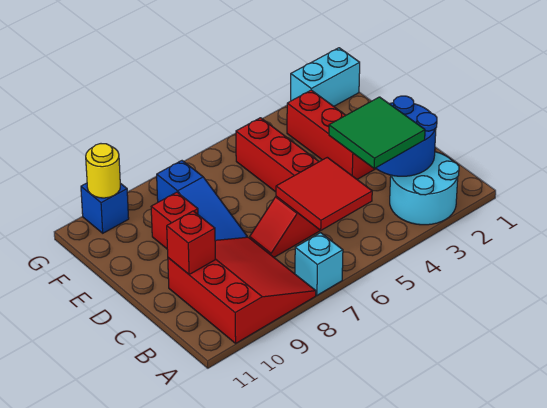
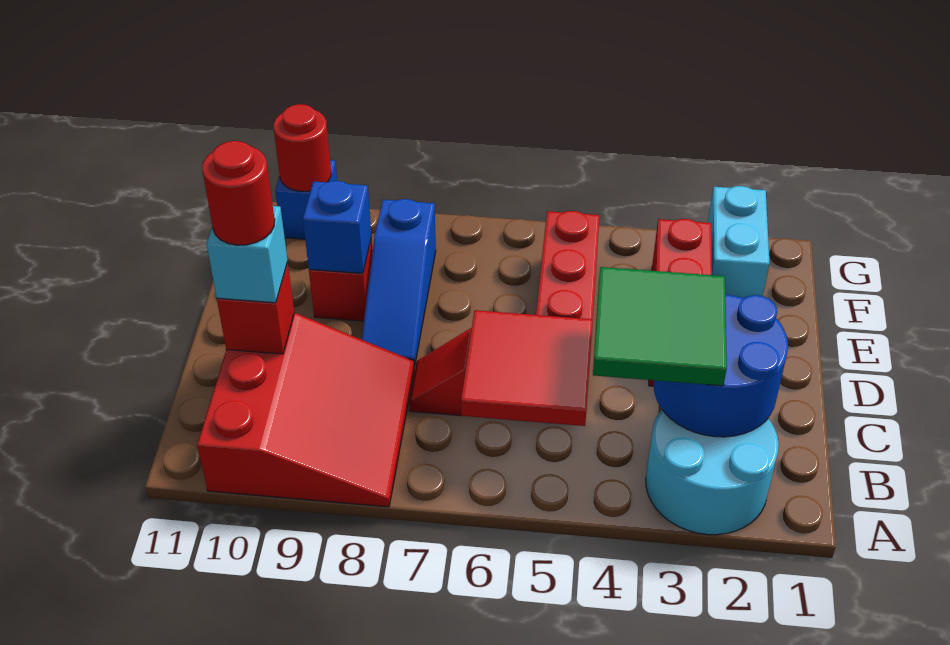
cyan 1x1 brick [295,233,343,295] -> cyan 1x1 brick moved to [207,206,288,303]
none -> red 1x1 round brick [202,141,275,245]
none -> blue 1x1 brick [303,181,372,273]
cyan 1x2 brick [291,48,360,106] -> cyan 1x2 brick turned to [708,186,770,298]
yellow 1x1 round brick [86,144,120,198] -> red 1x1 round brick [273,104,331,191]

